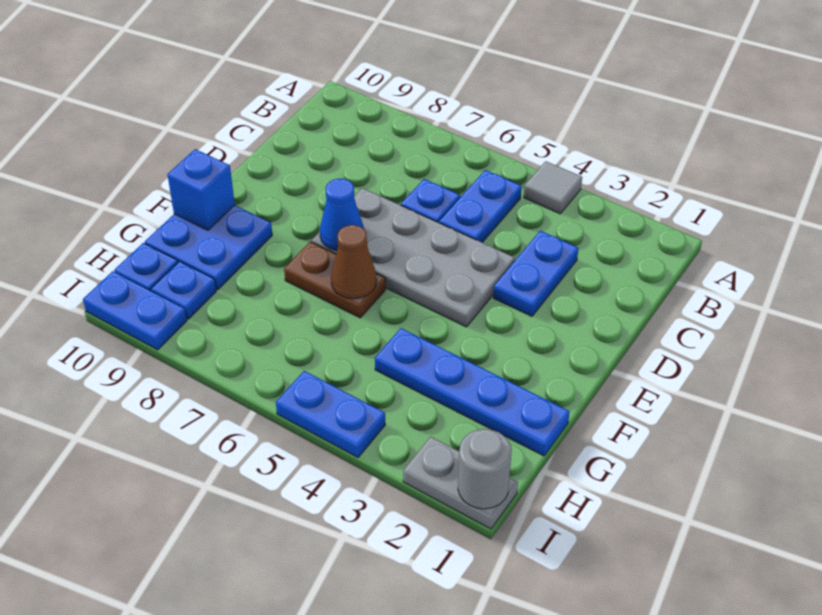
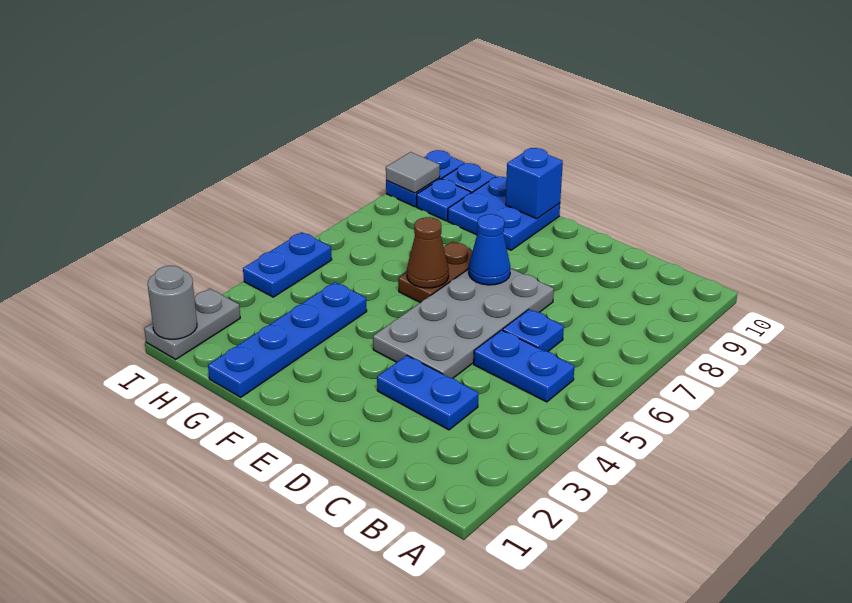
grey 1x1 tile [524,161,582,214] -> grey 1x1 tile moved to [386,152,440,193]

